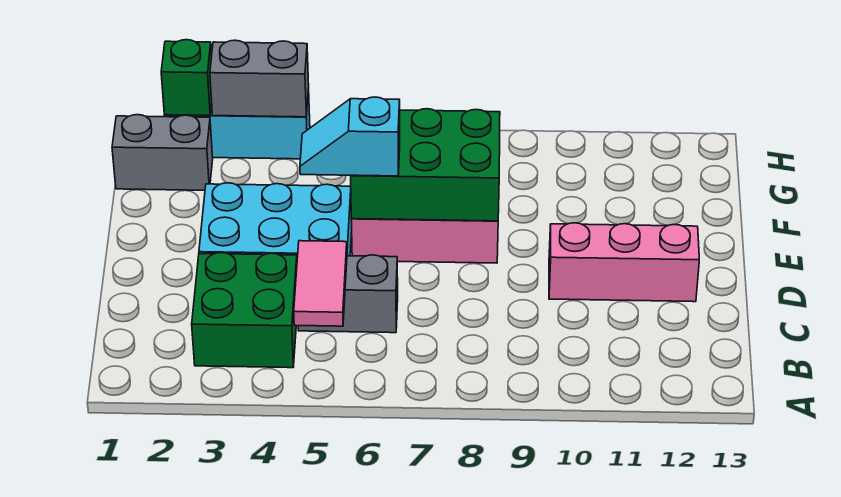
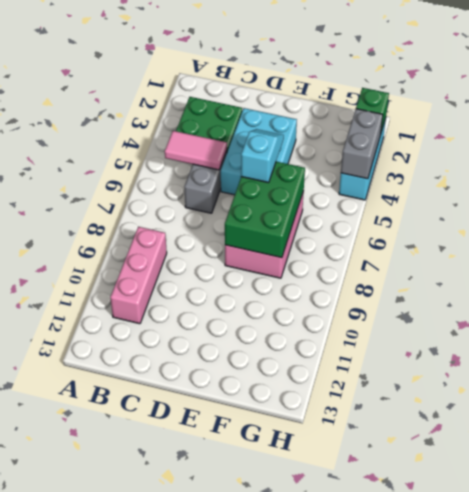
pink 1x3 brick [549,223,699,302] -> pink 1x3 brick moved to [110,227,167,324]
grey 1x2 brick [112,115,213,190] -> none

